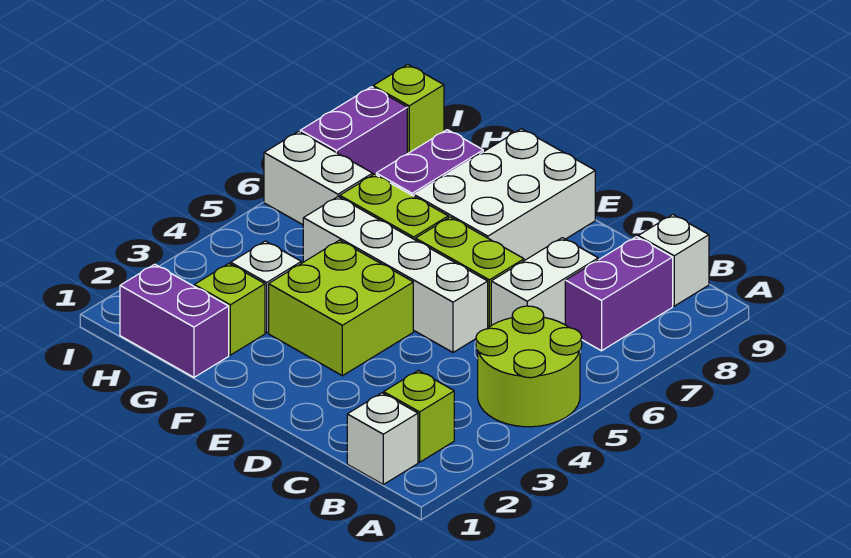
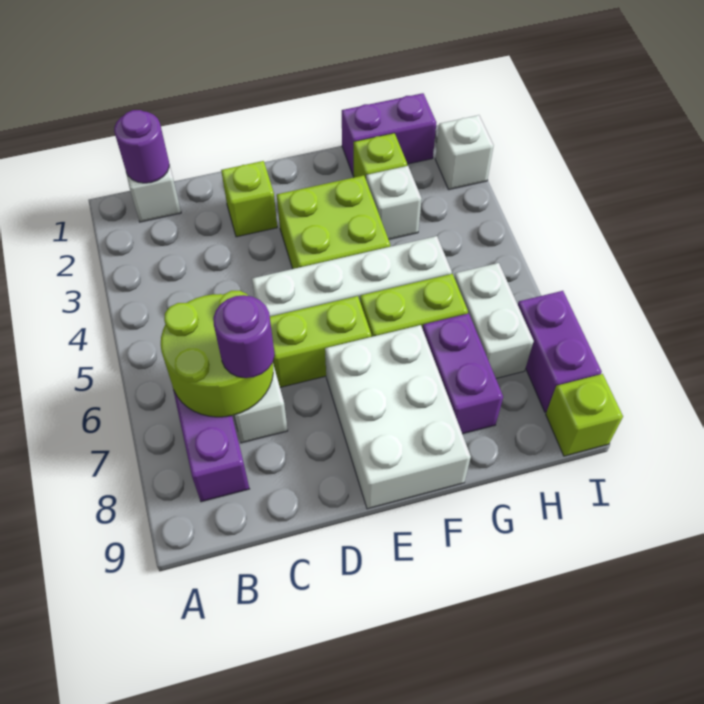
lime 2x2 round brick [476,306,582,427] -> lime 2x2 round brick moved to [161,291,273,417]
none -> purple 1x1 round brick [114,110,169,183]
lime 1x1 brick [384,371,454,462] -> lime 1x1 brick moved to [221,161,277,237]
white 1x1 brick [638,215,709,306] -> white 1x1 brick moved to [435,115,494,190]
none -> purple 1x1 round brick [213,295,275,378]
white 1x2 brick [264,131,373,225] -> white 1x2 brick turned to [454,263,534,378]

